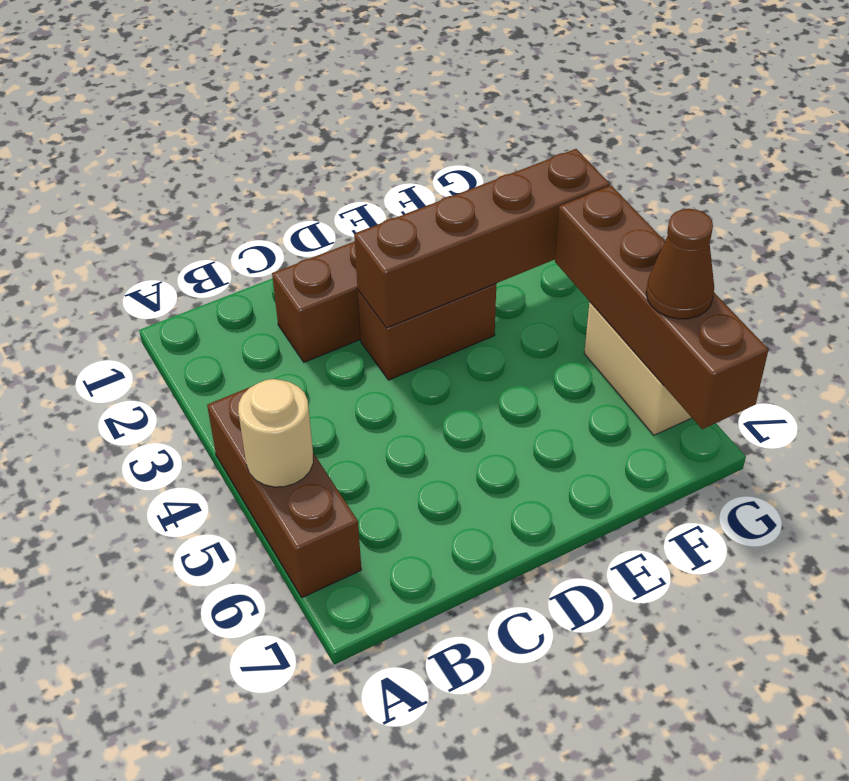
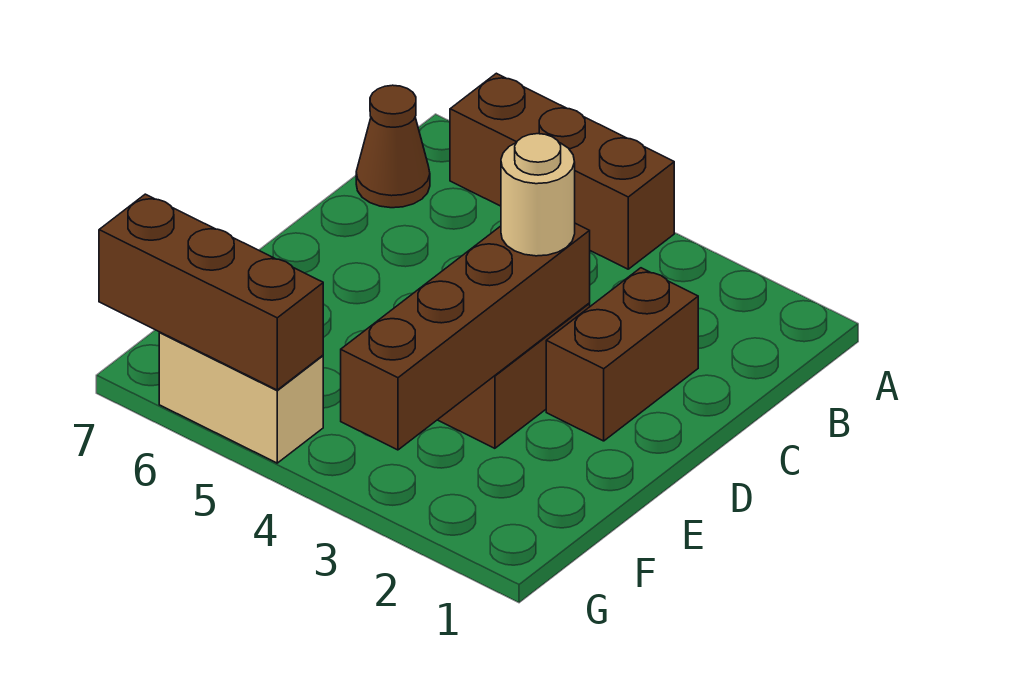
tan 1x1 round brick [238,379,313,487] -> tan 1x1 round brick moved to [501,134,575,256]
brown 1x4 brick [555,185,769,429] -> brown 1x3 brick [99,194,323,390]
brown 1x1 cone [646,209,714,319] -> brown 1x1 cone moved to [356,85,430,208]

